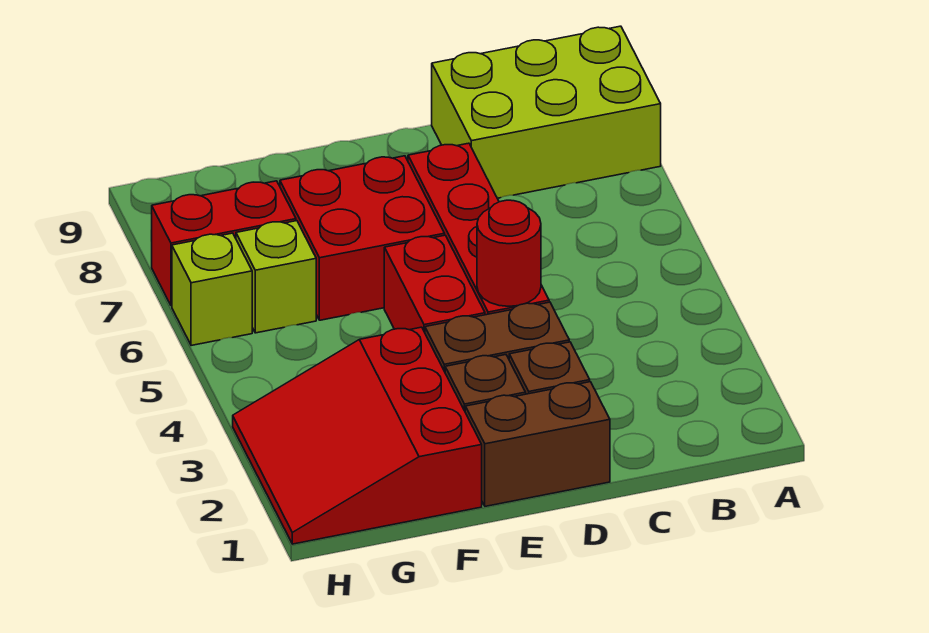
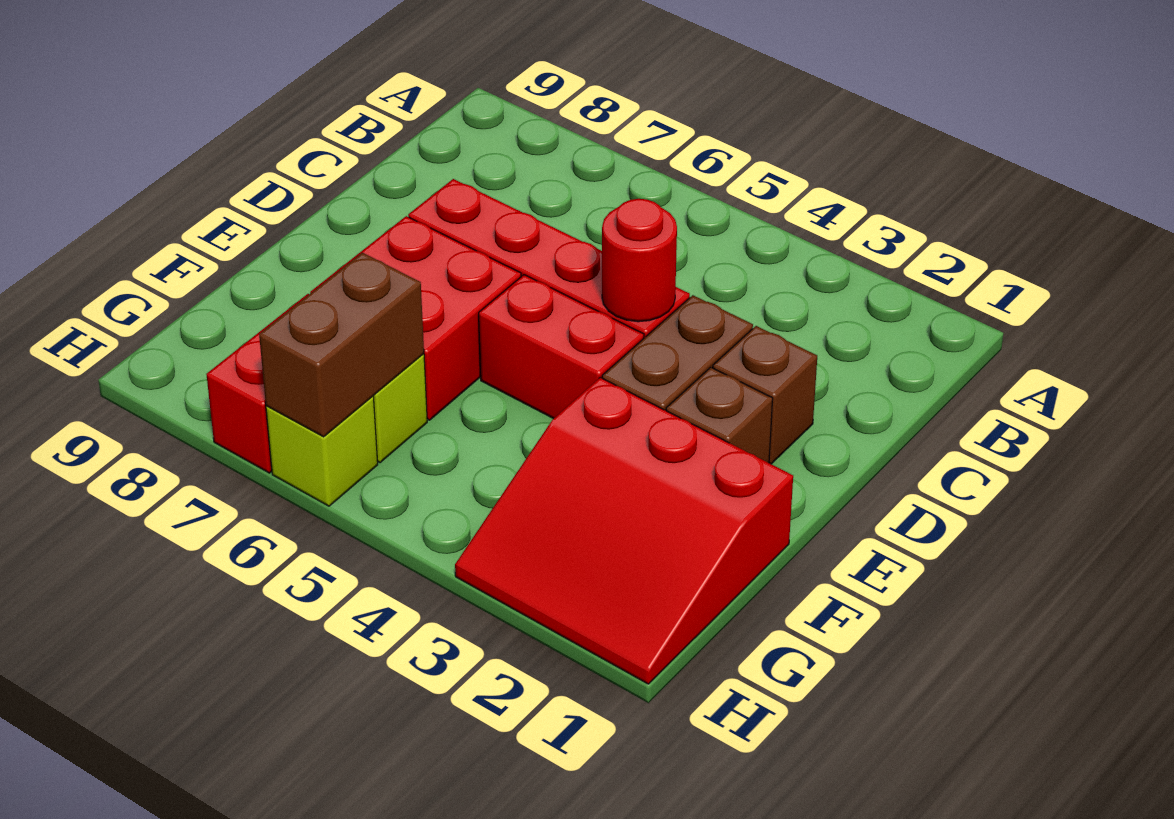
lime 2x3 brick [432,26,661,198] -> none
brown 1x2 brick [465,382,610,506] -> brown 1x2 brick moved to [259,253,424,437]

